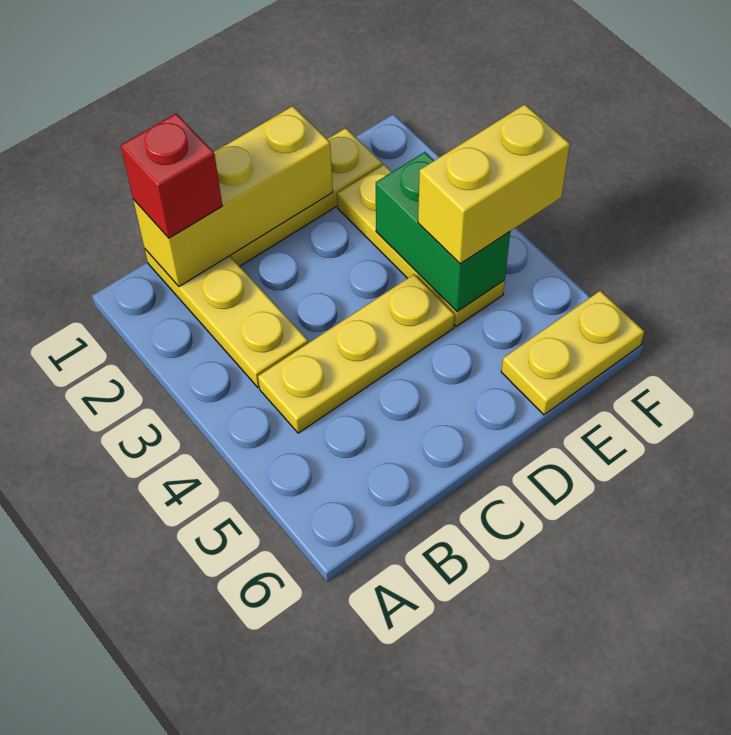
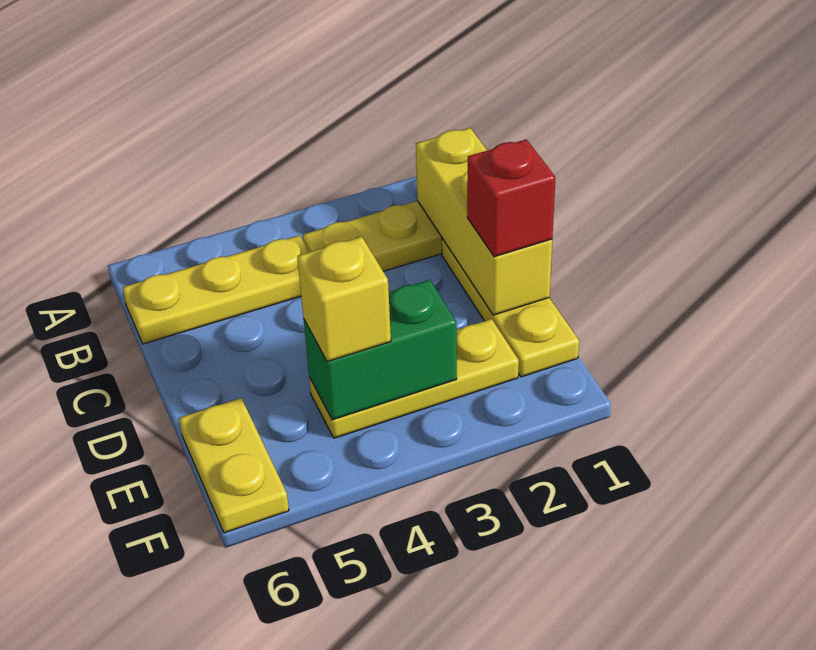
red 1x1 brick [121,114,222,238] -> red 1x1 brick moved to [467,139,555,257]
yellow 1x3 plate [258,274,454,433] -> yellow 1x3 plate turned to [122,235,309,344]
yellow 1x2 brick [418,104,570,264] -> yellow 1x1 brick [297,237,391,362]

